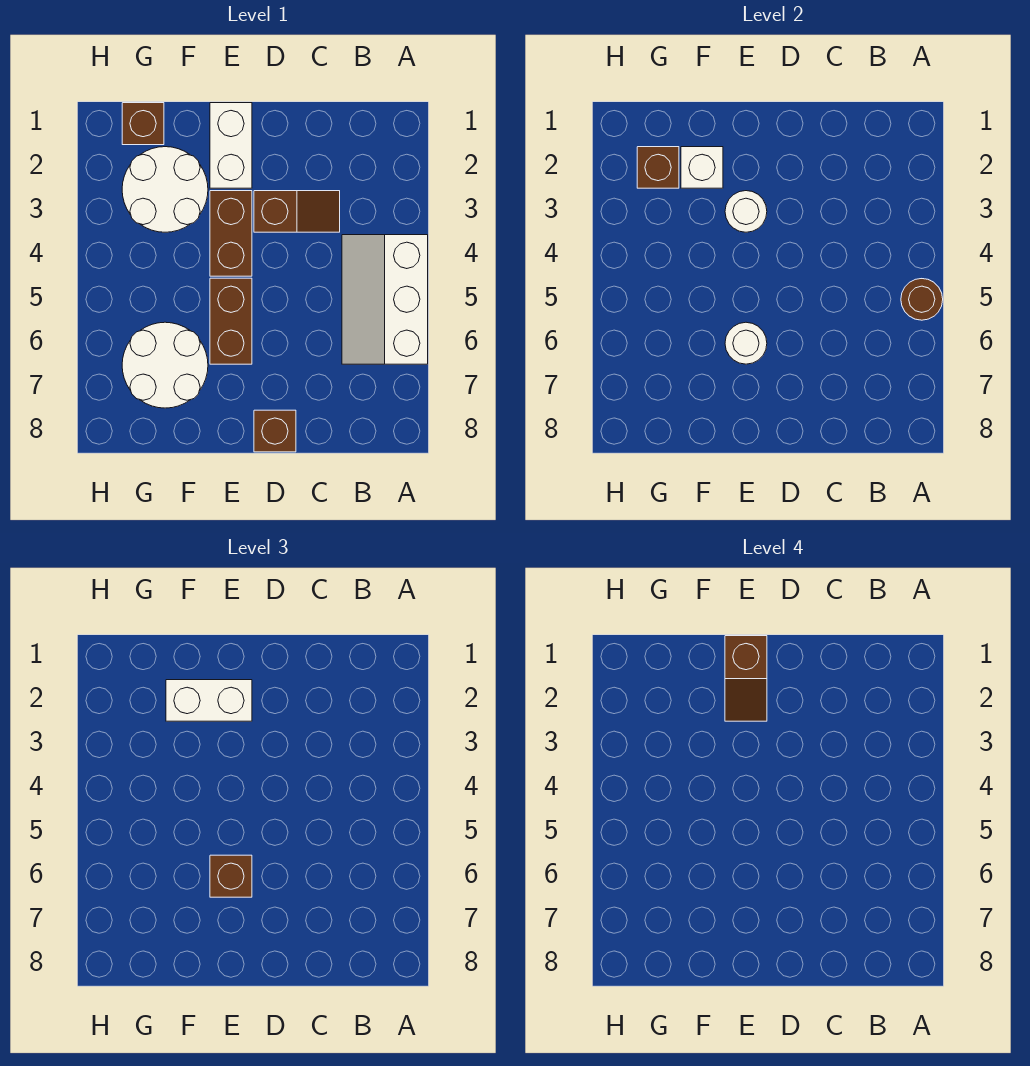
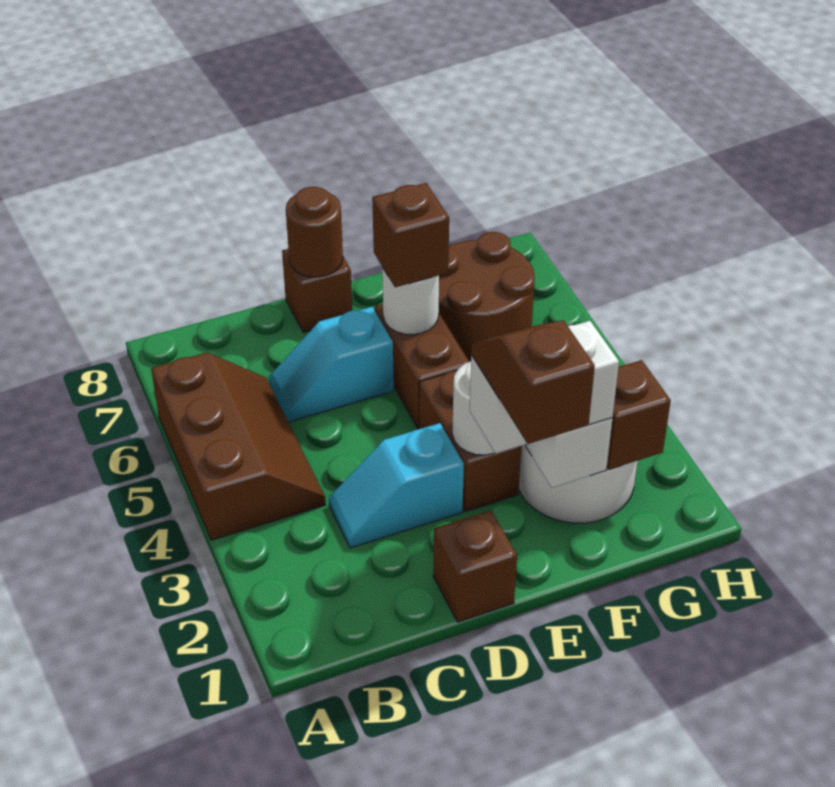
white 2x3 slope [342,235,428,364] -> brown 2x3 slope [151,353,326,540]
brown 1x1 round brick [901,279,943,320] -> brown 1x1 round brick moved to [286,187,343,277]
brown 1x2 slope [254,191,340,232] -> cyan 1x2 slope [329,423,464,548]
none -> cyan 1x2 slope [269,307,394,422]
white 1x2 brick [210,103,252,188] -> none
white 2x2 round brick [122,322,208,408] -> brown 2x2 round brick [439,232,535,362]
brown 1x1 brick [122,103,164,145] -> brown 1x1 brick moved to [433,510,517,622]

